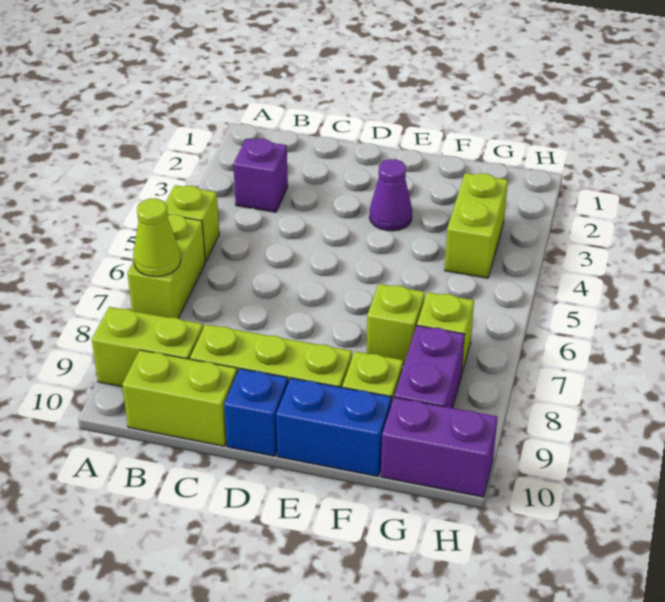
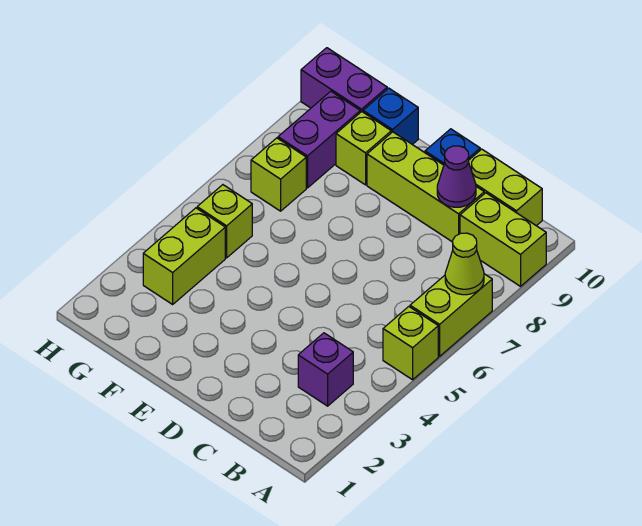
purple 1x1 cone [369,159,412,231] -> purple 1x1 cone moved to [437,146,476,207]
blue 1x2 brick [276,378,391,476] -> blue 1x1 brick [363,88,418,145]
lime 1x1 brick [367,284,425,365] -> lime 1x1 brick moved to [197,185,252,258]

